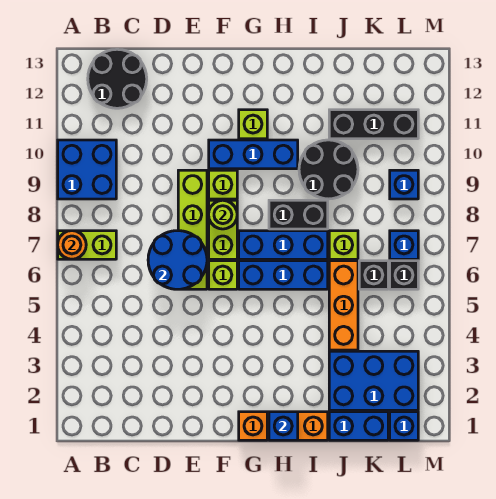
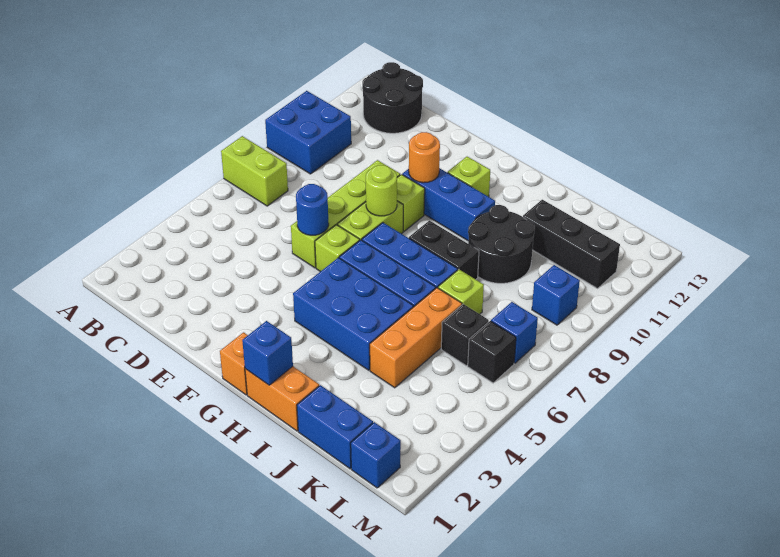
orange 1x1 round brick [58,231,86,259] -> orange 1x1 round brick moved to [409,132,440,183]
blue 2x2 round brick [148,231,207,289] -> blue 1x1 round brick [296,184,329,235]
blue 2x3 brick [329,351,418,410] -> blue 2x3 brick moved to [293,258,413,370]

